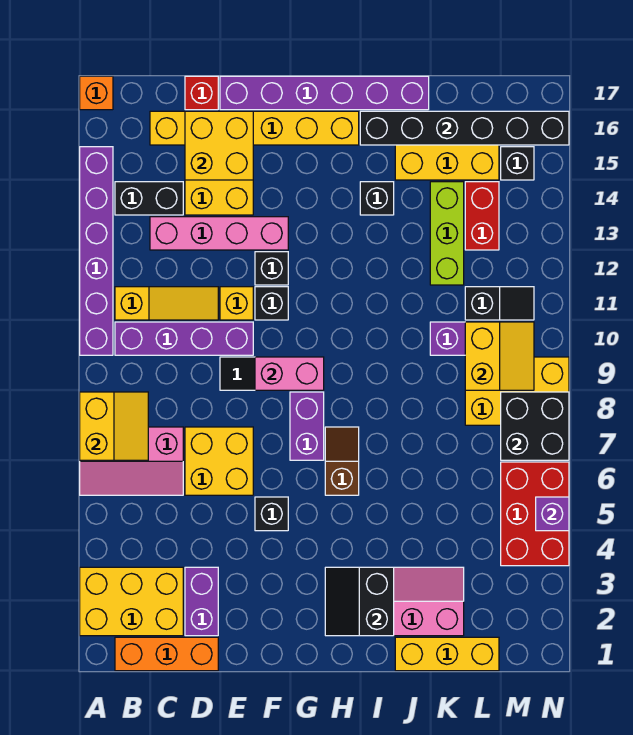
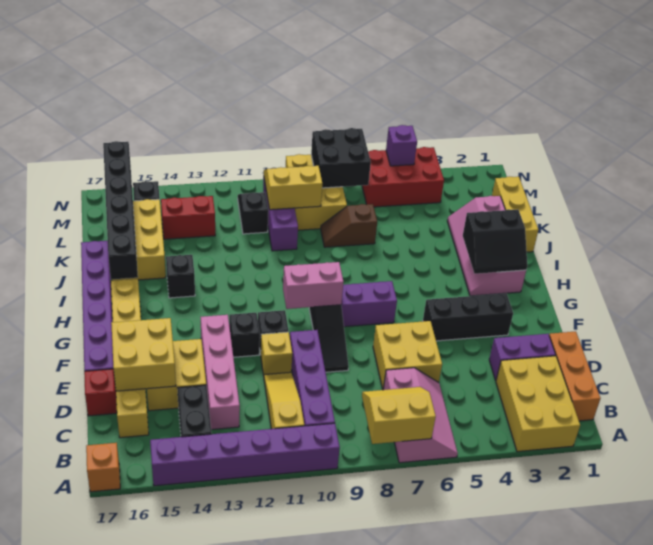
black 1x1 brick [255,497,288,531] -> black 1x3 brick [423,293,513,341]
pink 1x2 brick [255,357,324,390] -> pink 1x2 brick turned to [283,262,344,309]
brown 1x2 slope [325,427,359,495] -> brown 1x2 slope moved to [321,204,377,247]
lime 1x3 brick [430,182,464,285] -> none

